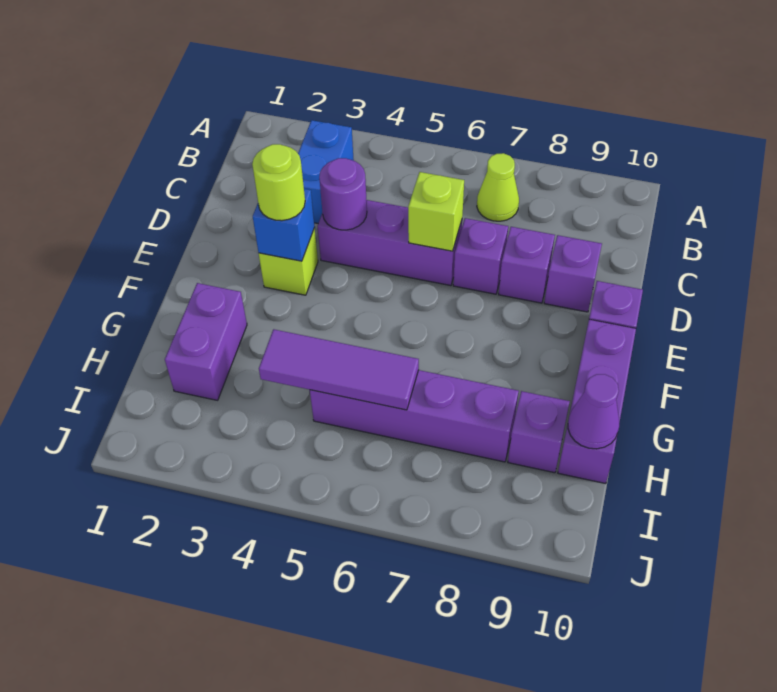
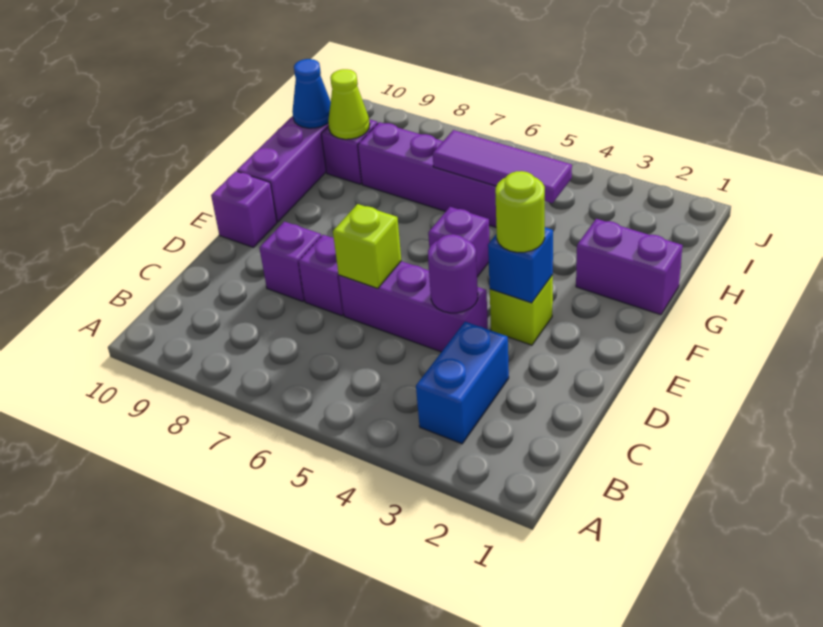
lime 1x1 cone [477,153,519,221] -> lime 1x1 cone moved to [328,69,370,139]
purple 1x1 brick [544,235,602,312] -> purple 1x1 brick moved to [428,207,490,277]
purple 1x2 brick [165,283,247,400] -> purple 1x2 brick turned to [576,219,682,315]
purple 1x1 cone [568,374,619,449] -> blue 1x1 cone [292,59,331,128]

